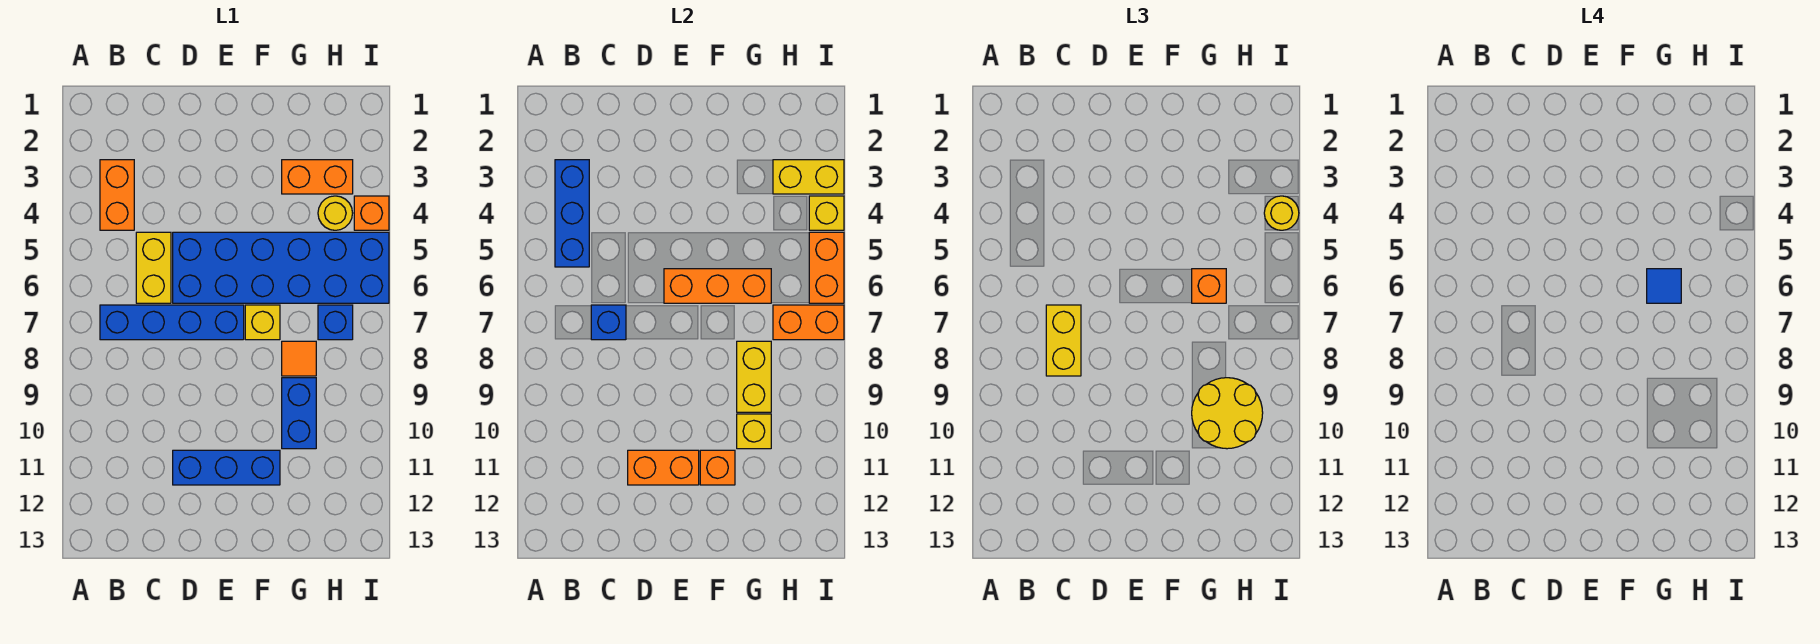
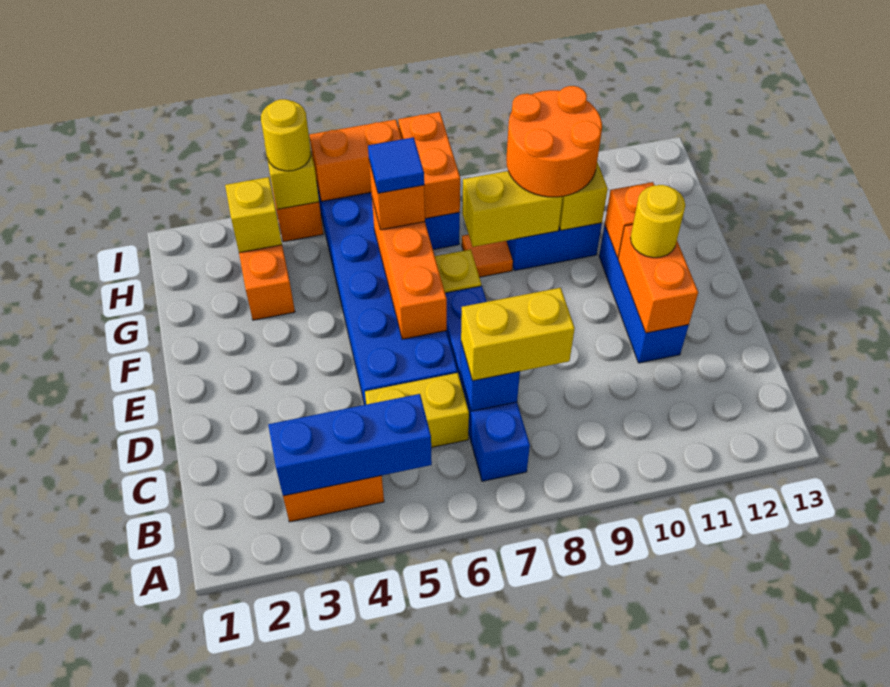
yellow 2x2 round brick [1192,378,1263,449] -> orange 2x2 round brick [506,86,602,197]
yellow 1x2 brick [773,160,844,194] -> yellow 1x1 brick [225,177,282,253]
yellow 1x1 round brick [318,196,353,230] -> yellow 1x1 round brick moved to [630,185,685,258]

